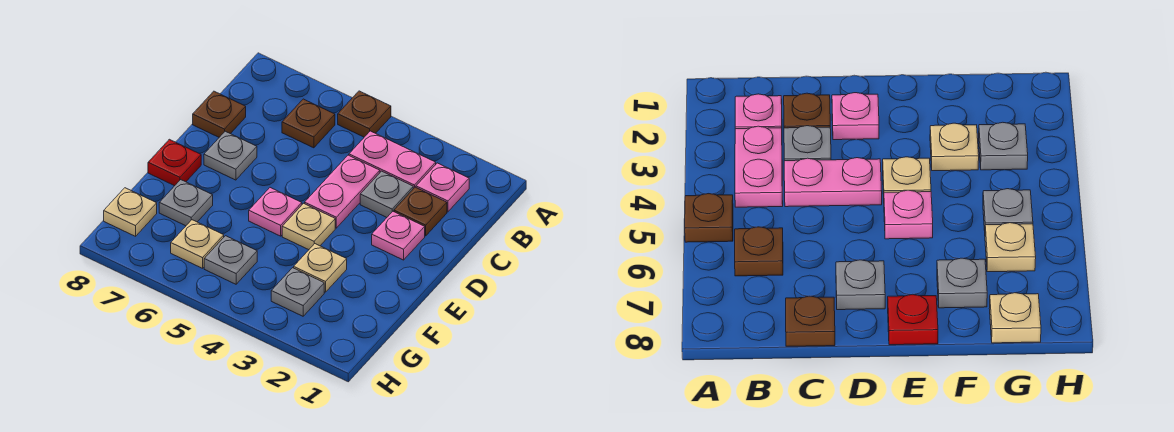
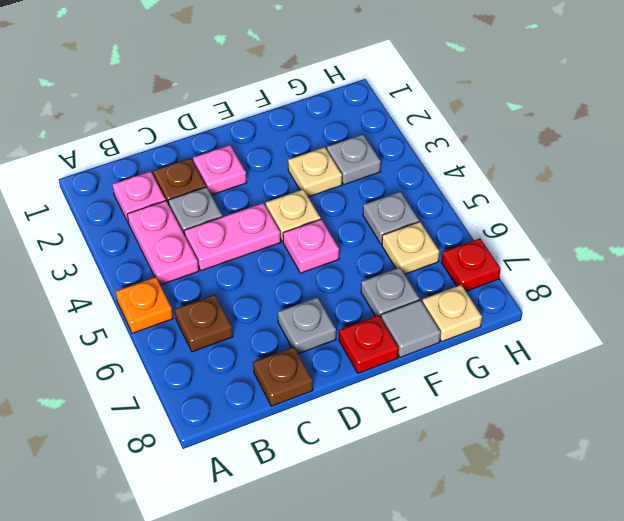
brown 1x1 plate [338,91,391,137] -> orange 1x1 plate [116,277,173,333]
none -> grey 1x1 tile [381,300,441,357]
none -> red 1x1 plate [441,238,501,291]

